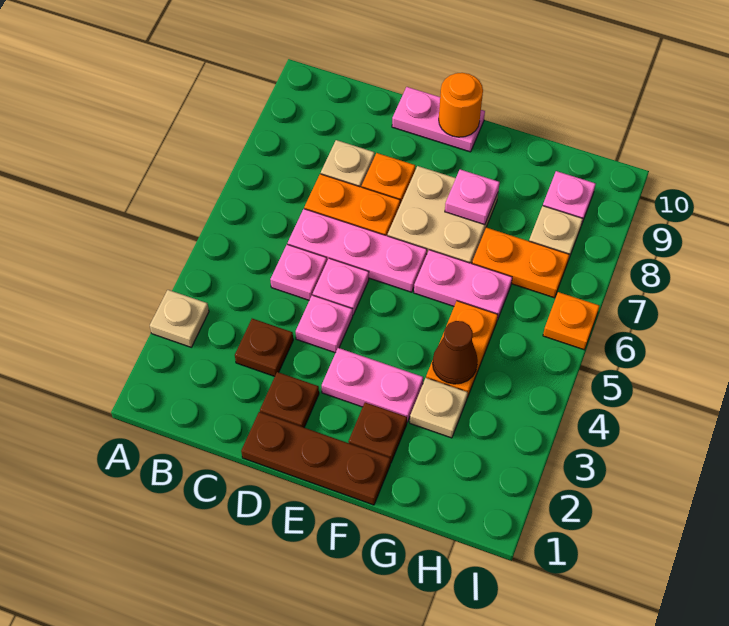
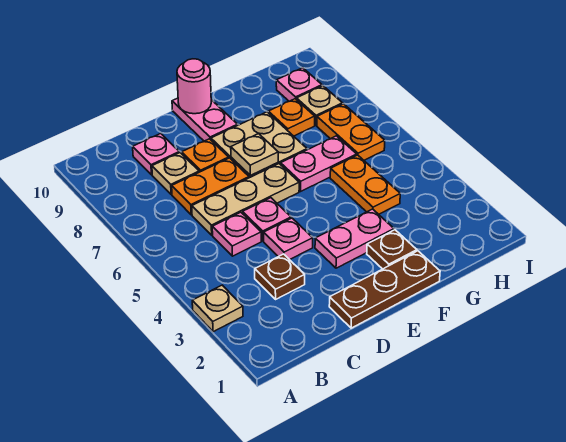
pink 1x3 plate [288,209,427,292] -> tan 1x3 plate [192,164,299,235]
brown 1x1 plate [260,372,319,427] -> none
pink 1x2 plate [392,87,485,152] -> pink 1x2 plate turned to [172,98,238,141]
orange 1x1 round brick [439,73,483,137] -> pink 1x1 round brick [177,59,211,114]
pink 1x1 plate [445,169,500,225] -> pink 1x1 plate moved to [133,133,179,175]
tan 1x1 plate [410,378,468,438] -> tan 1x1 plate moved to [231,134,278,176]
brown 1x1 cone [433,321,478,384] -> none
orange 1x2 plate [472,228,569,298] -> orange 1x2 plate turned to [317,104,385,160]
orange 1x1 plate [543,292,599,350] -> orange 1x1 plate moved to [268,99,315,136]

